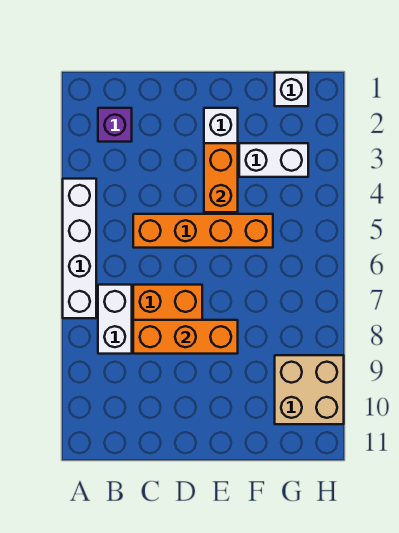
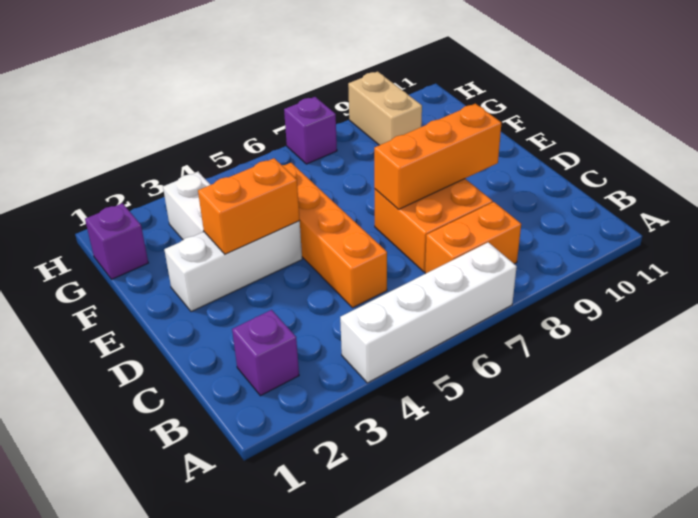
white 1x2 brick [98,285,132,354] -> orange 1x2 brick [425,202,521,274]
orange 1x3 brick [133,320,238,354] -> orange 1x3 brick turned to [374,104,501,209]
white 1x1 brick [275,73,308,106] -> purple 1x1 brick [85,203,148,279]
tan 2x2 brick [275,355,344,424] -> tan 1x2 brick [348,72,422,145]
none -> purple 1x1 brick [284,97,337,164]

